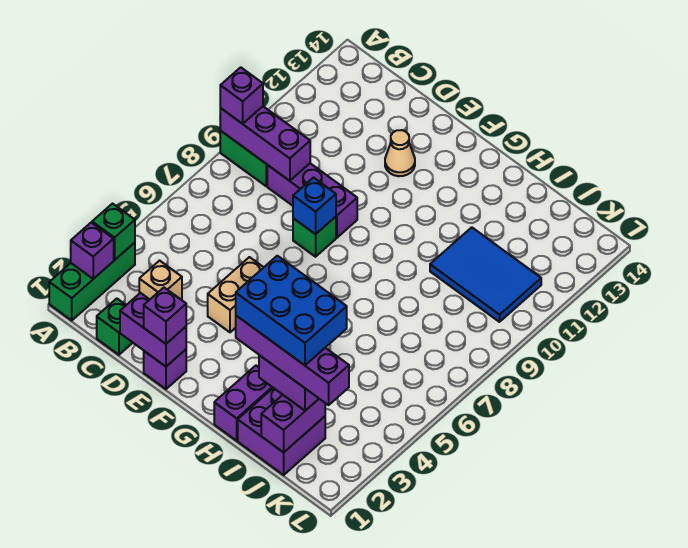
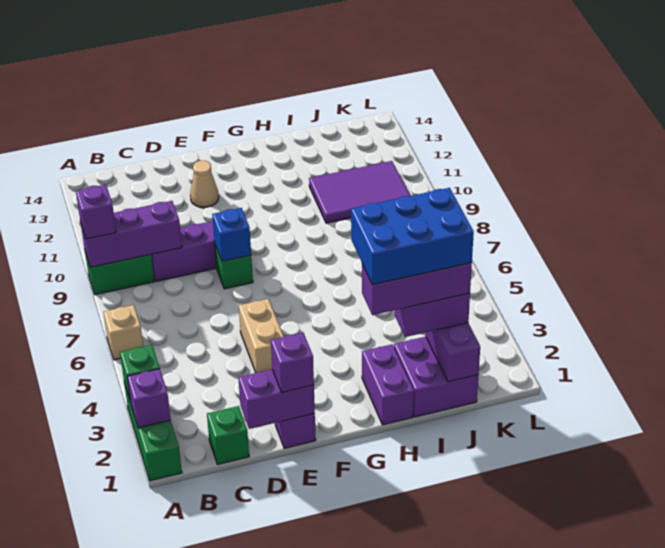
tan 1x1 brick [139,261,182,300] -> tan 1x1 brick moved to [104,305,143,360]
purple 1x4 brick [236,316,349,405] -> purple 1x3 brick [362,263,472,315]
blue 2x3 tile [430,227,541,322] -> purple 2x3 tile [309,161,410,223]

